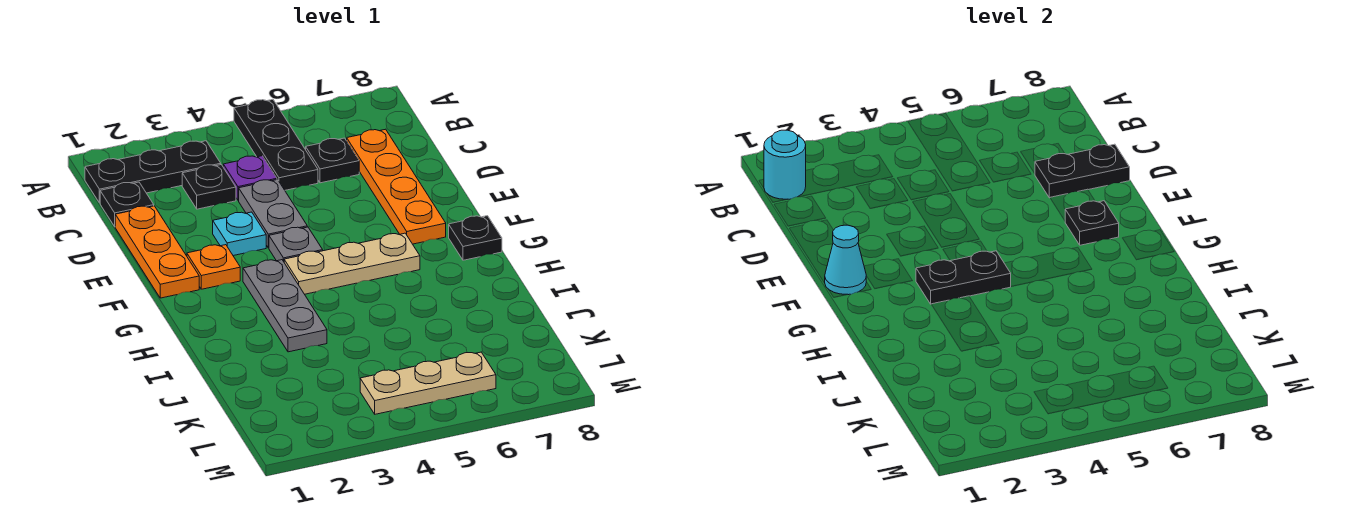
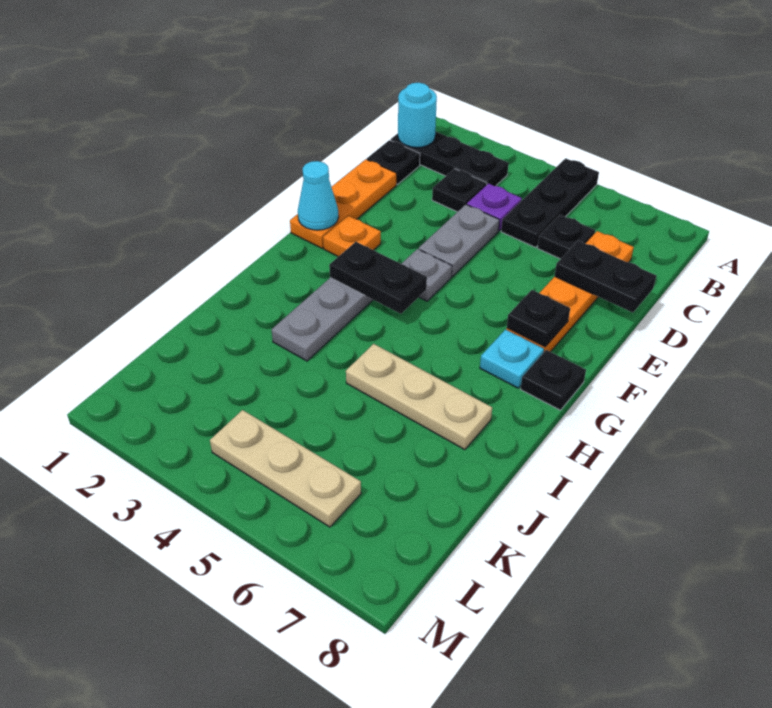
cyan 1x1 plate [213,212,266,256] -> cyan 1x1 plate moved to [480,330,544,388]
tan 1x3 plate [284,233,420,294] -> tan 1x3 plate moved to [346,344,492,450]

